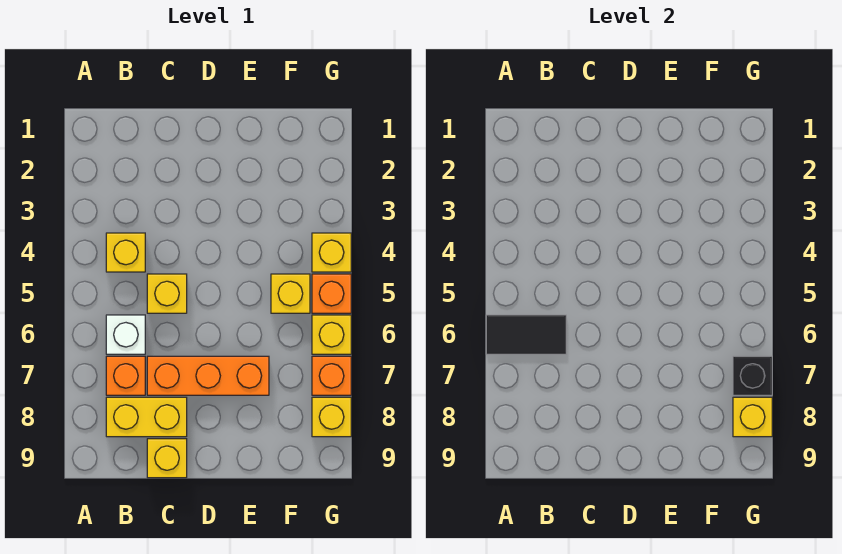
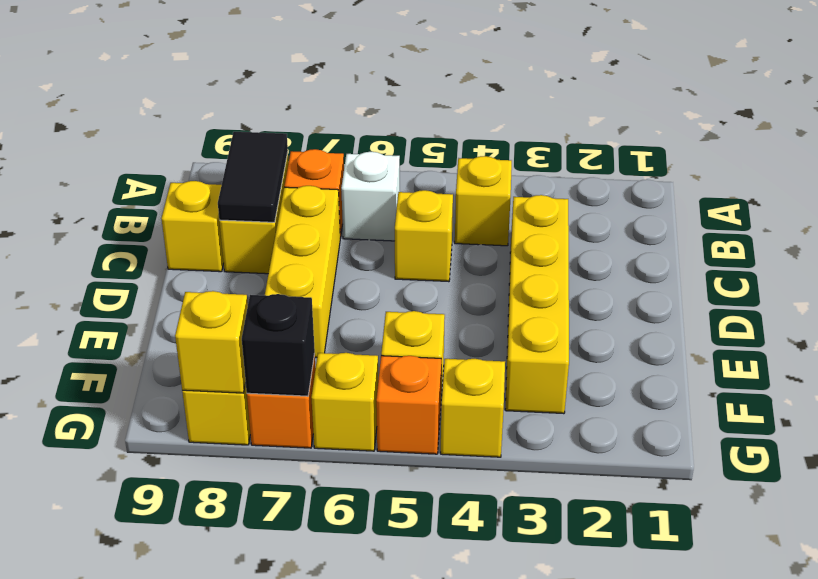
black 1x2 tile [486,315,566,354] -> black 1x2 tile moved to [218,132,288,222]
none -> yellow 1x4 brick [505,195,569,414]
orange 1x3 brick [147,356,269,395] -> yellow 1x3 brick [265,186,340,358]

